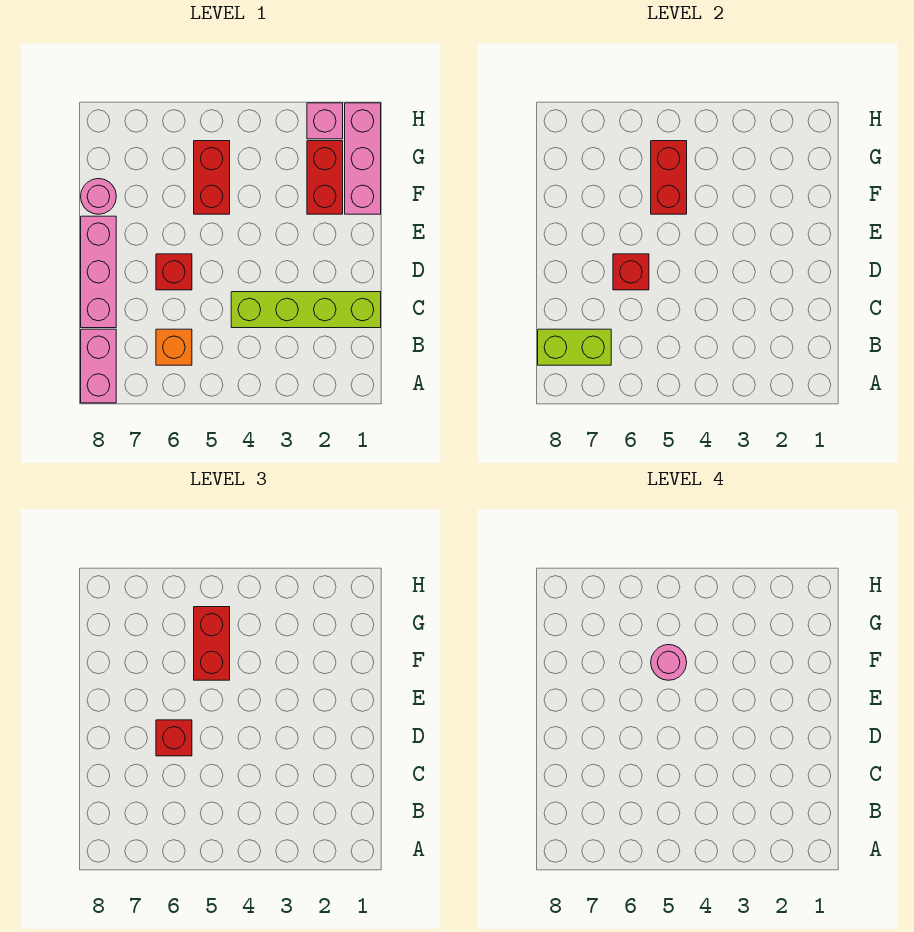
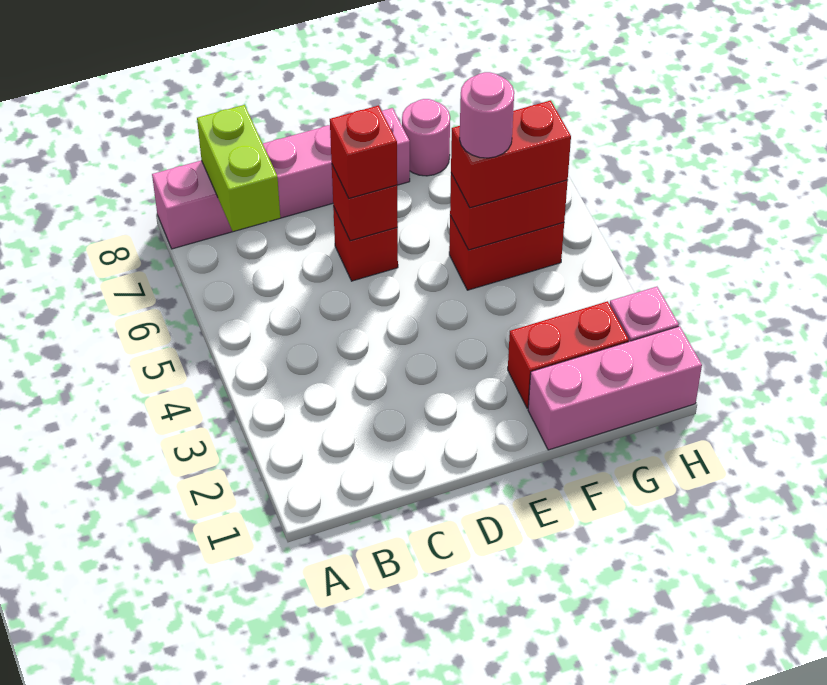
orange 1x1 brick [156,329,192,365] -> none
lime 1x4 brick [231,292,381,328] -> none

